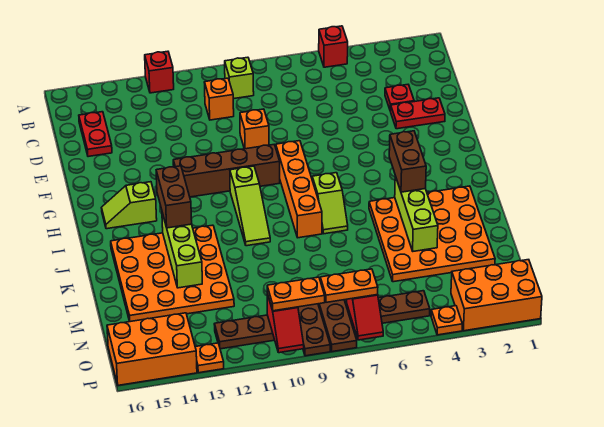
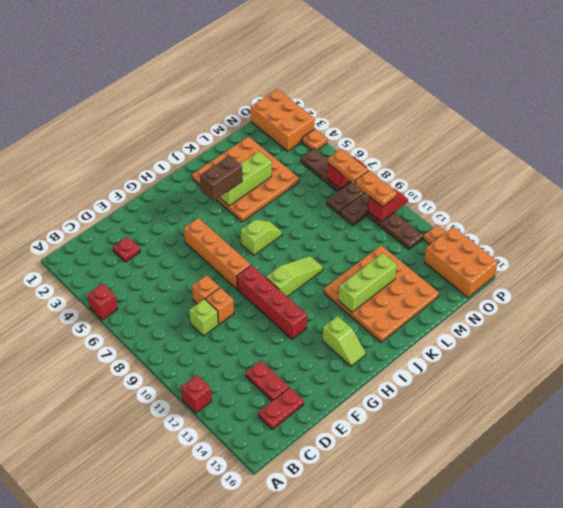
lime 1x1 brick [225,57,254,99] -> lime 1x1 brick moved to [189,299,218,336]
orange 1x1 brick [204,78,234,120] -> orange 1x1 brick moved to [192,275,220,304]
red 1x2 plate [391,98,445,129] -> red 1x2 plate moved to [245,360,289,401]
orange 1x4 brick [276,141,322,238] -> orange 1x4 brick turned to [184,218,251,289]
brown 1x4 brick [173,145,280,197] -> red 1x4 brick [237,265,307,339]
brown 1x2 brick [156,166,192,228] -> none

